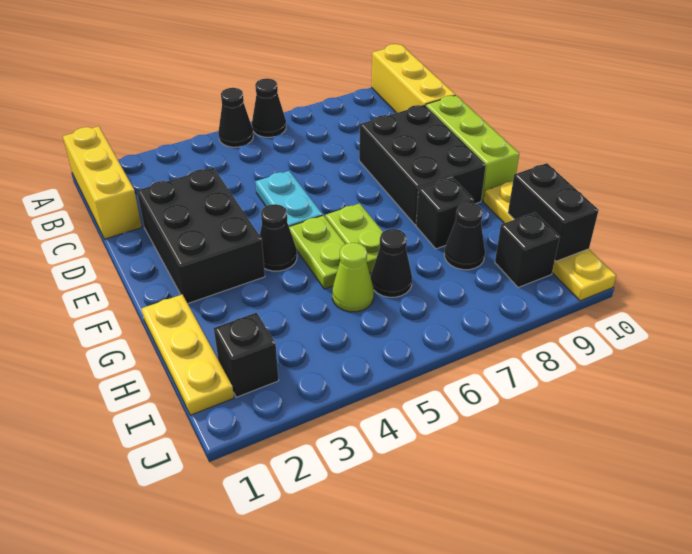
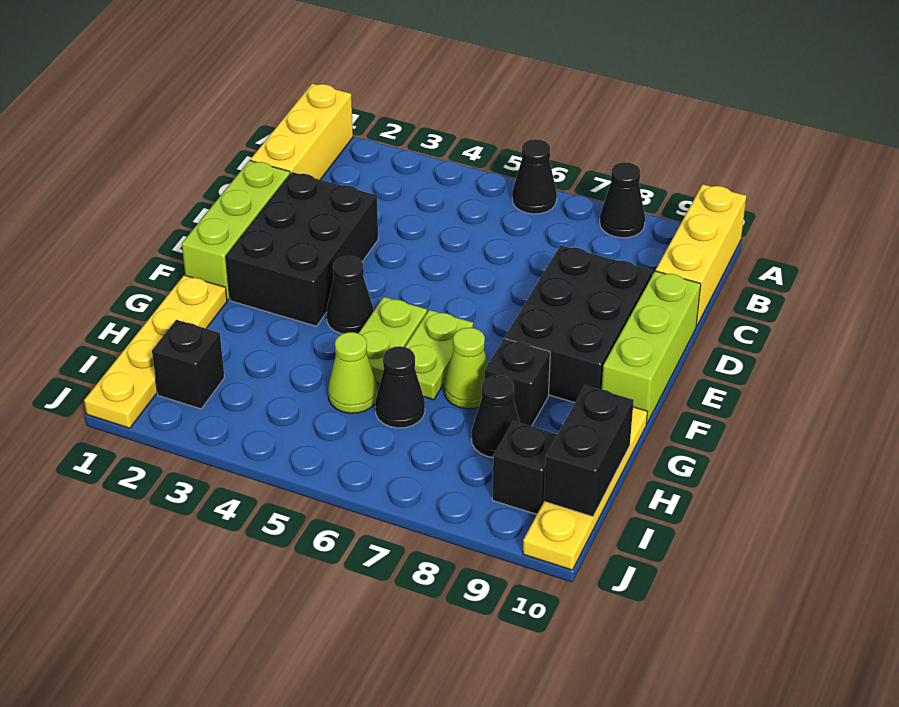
black 1x1 cone [218,88,253,147] -> black 1x1 cone moved to [600,162,645,238]
none -> lime 1x3 brick [182,161,290,300]
cyan 1x2 plate [255,171,323,227] -> none
yellow 1x3 plate [142,295,234,415] -> yellow 1x4 plate [84,275,227,428]
none -> lime 1x1 cone [444,328,488,409]

